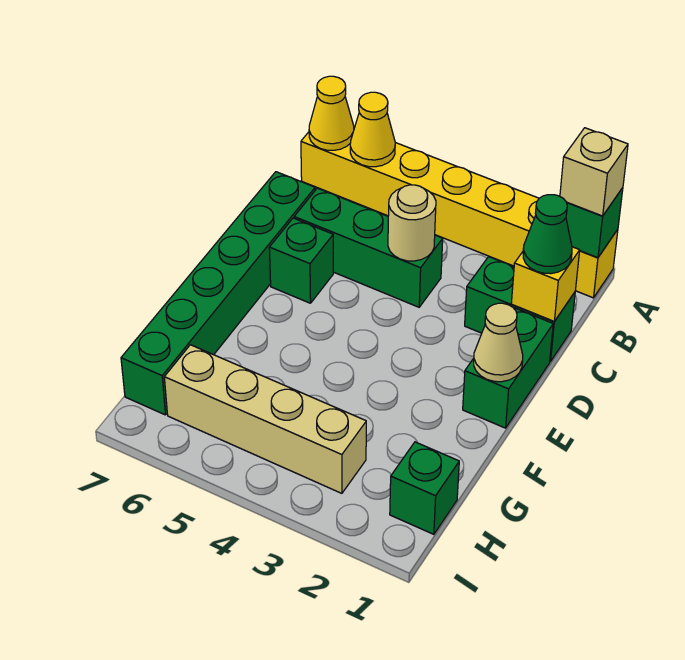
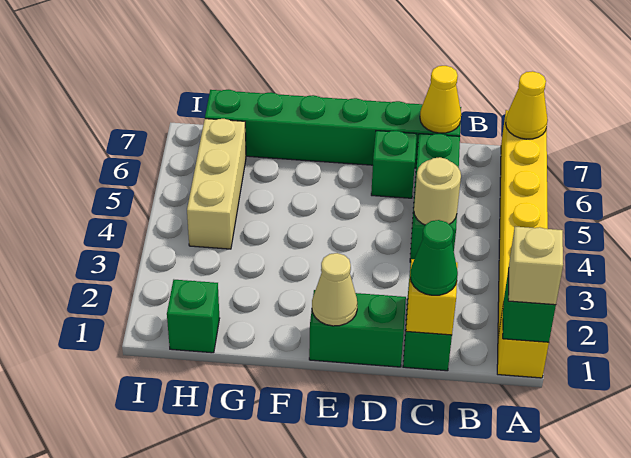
yellow 1x1 cone [350,92,395,167] -> yellow 1x1 cone moved to [420,66,461,133]
tan 1x4 brick [164,345,366,493] -> tan 1x3 brick [187,119,246,249]

